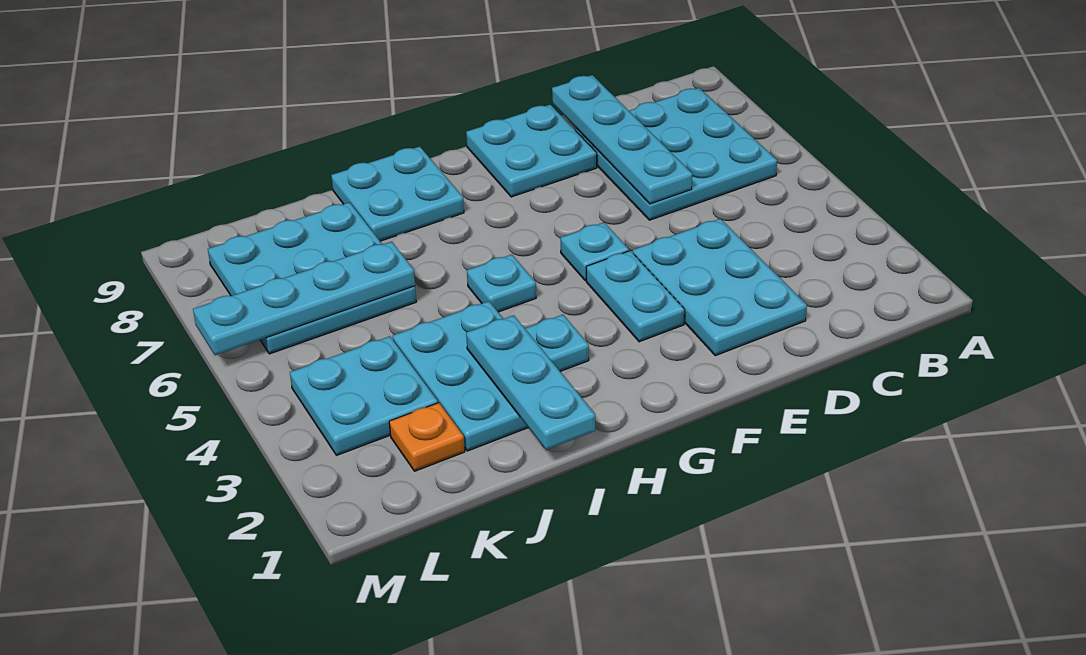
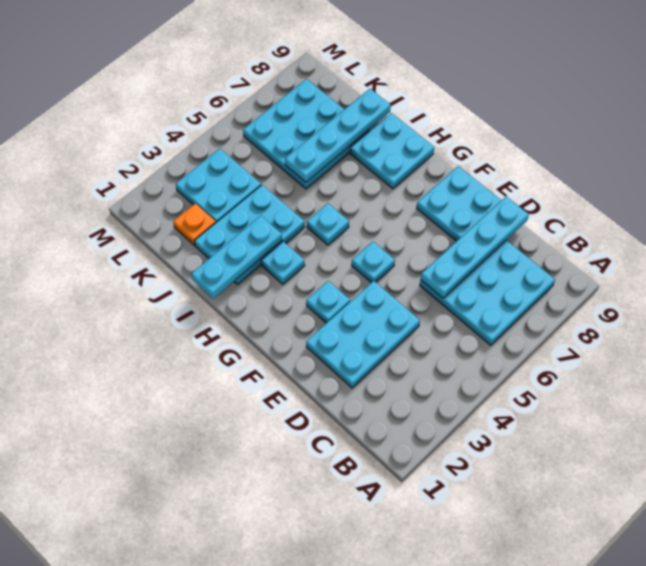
cyan 1x2 plate [586,251,684,342] -> cyan 1x1 plate [306,281,350,323]
cyan 1x4 plate [193,242,415,355] -> cyan 1x4 plate turned to [285,89,391,182]

